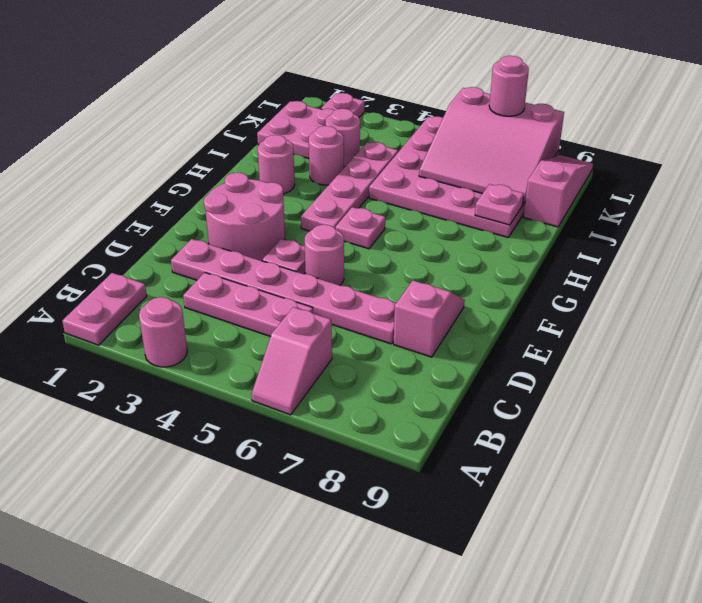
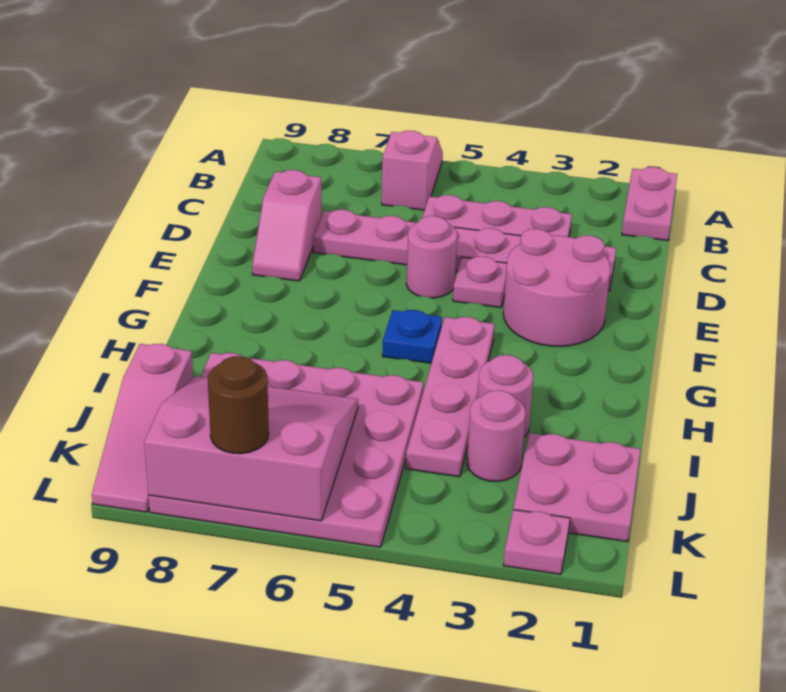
pink 1x1 round brick [139,297,187,367] -> none
pink 1x1 plate [336,207,385,249] -> blue 1x1 plate [382,310,442,363]
pink 1x1 round brick [258,135,295,194] -> none
pink 1x1 plate [475,184,524,225] -> none
pink 1x1 round brick [489,56,529,116] -> brown 1x1 round brick [208,356,269,454]

